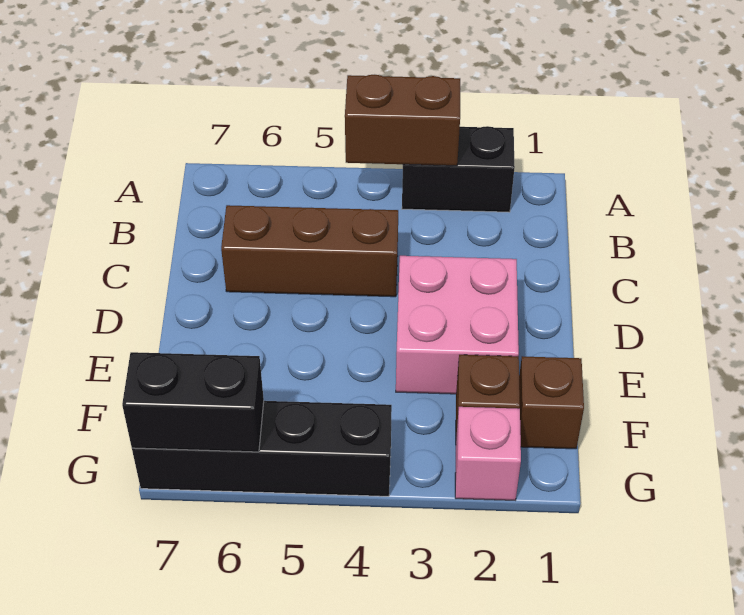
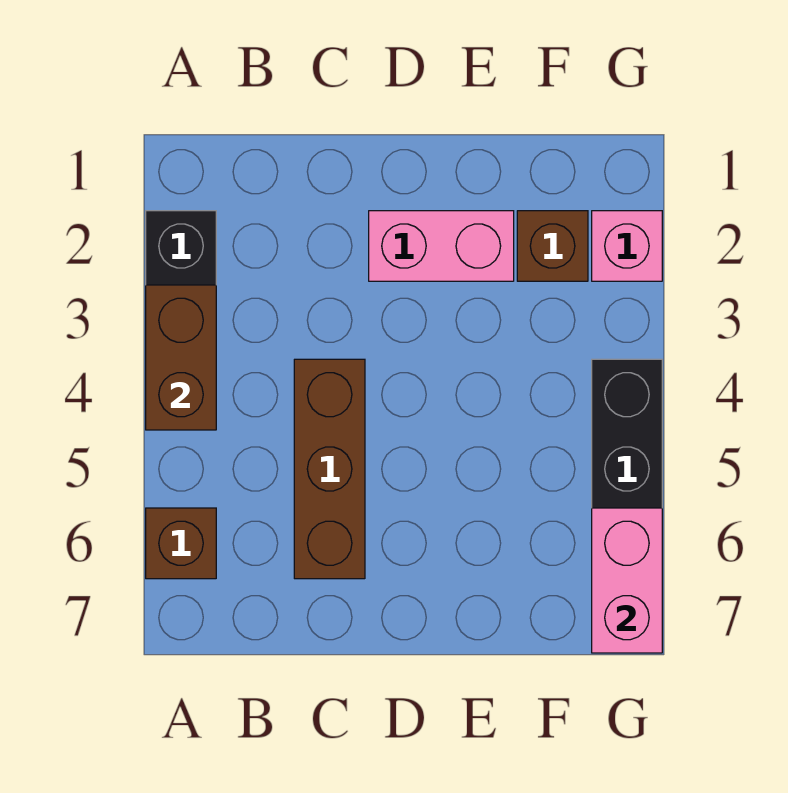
pink 2x2 brick [396,256,519,394] -> pink 1x2 brick [369,211,514,281]
brown 1x1 brick [519,356,584,449] -> brown 1x1 brick moved to [146,508,216,579]
black 1x2 brick [122,352,264,452] -> pink 1x2 brick [592,508,662,653]

